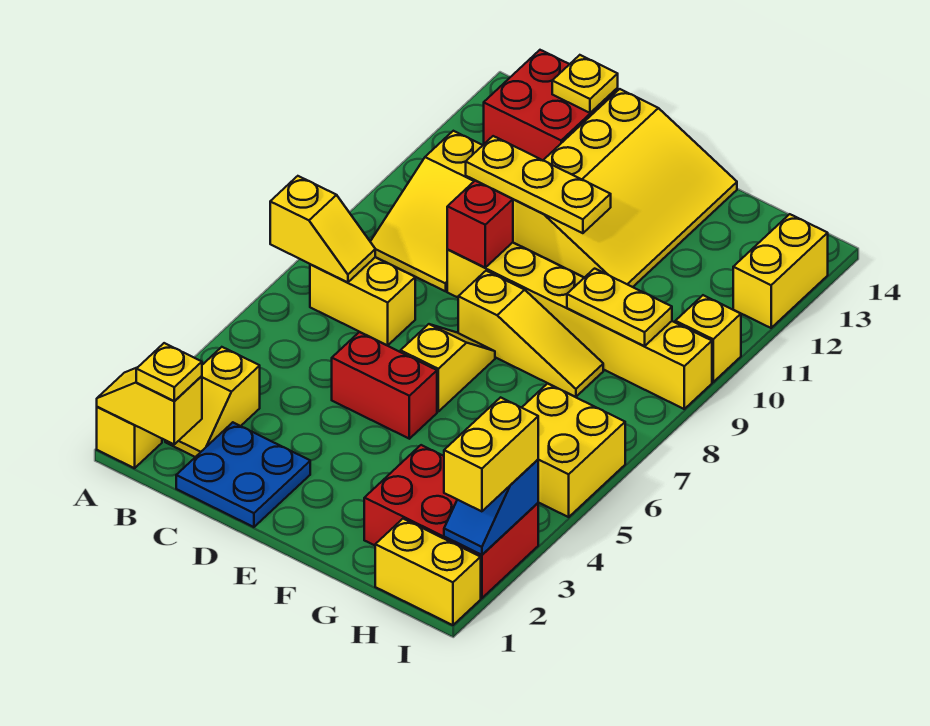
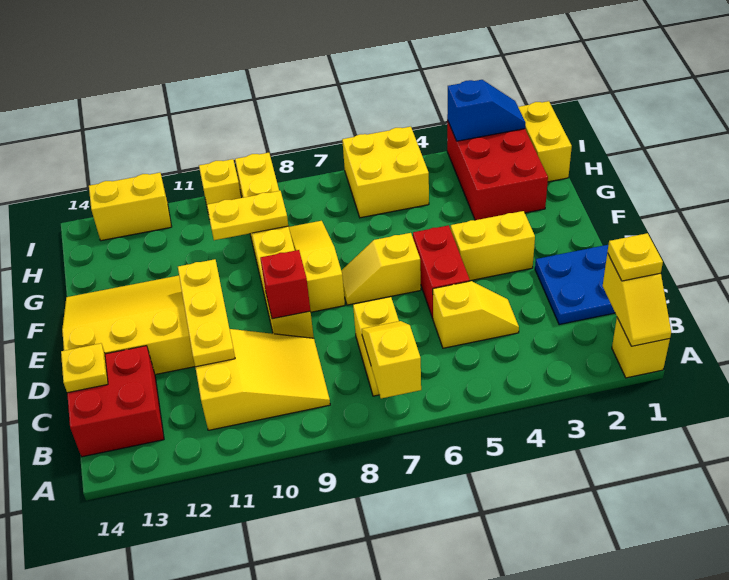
yellow 1x2 slope [165,347,260,457] -> yellow 1x2 slope moved to [433,281,519,348]
yellow 1x2 plate [567,269,672,346] -> yellow 1x2 plate turned to [207,191,288,240]
yellow 1x2 brick [444,397,538,511] -> yellow 1x2 brick moved to [451,211,535,281]

